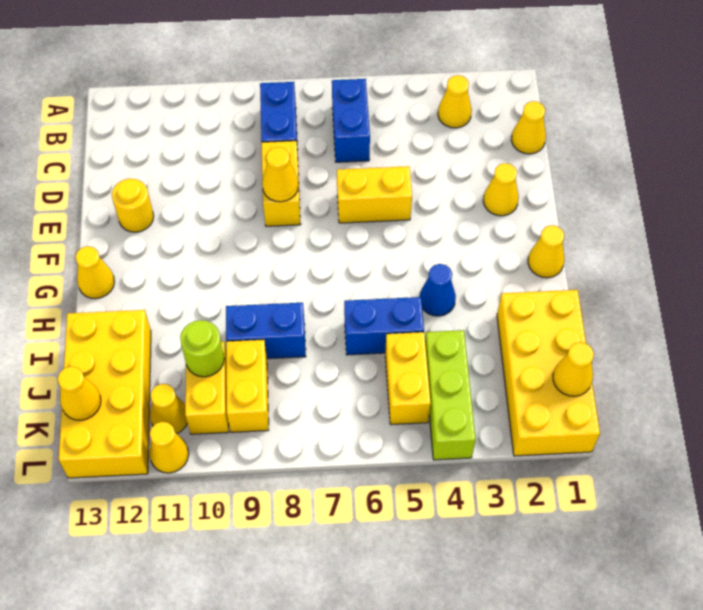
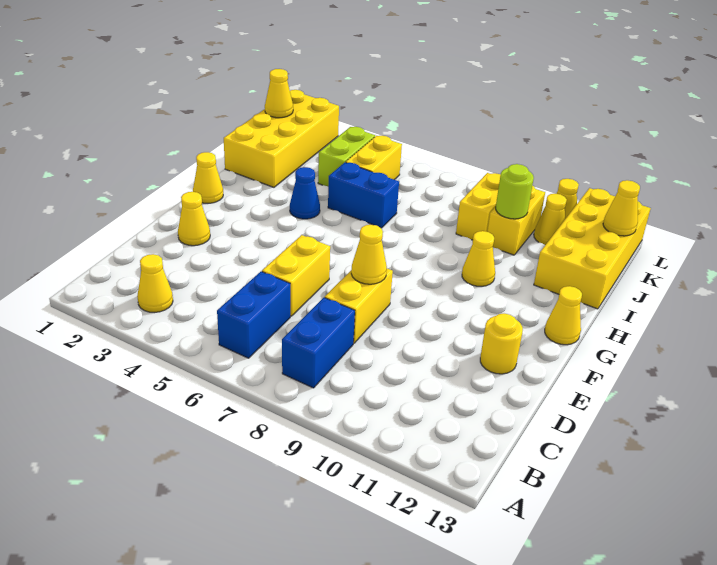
yellow 1x1 cone [511,101,546,154] -> yellow 1x1 cone moved to [462,231,495,286]
yellow 1x2 brick [337,166,412,223] -> yellow 1x2 brick turned to [262,235,330,316]
blue 1x2 brick [226,303,306,359] -> none
lime 1x3 brick [425,330,476,460] -> lime 1x2 brick [318,127,375,186]

